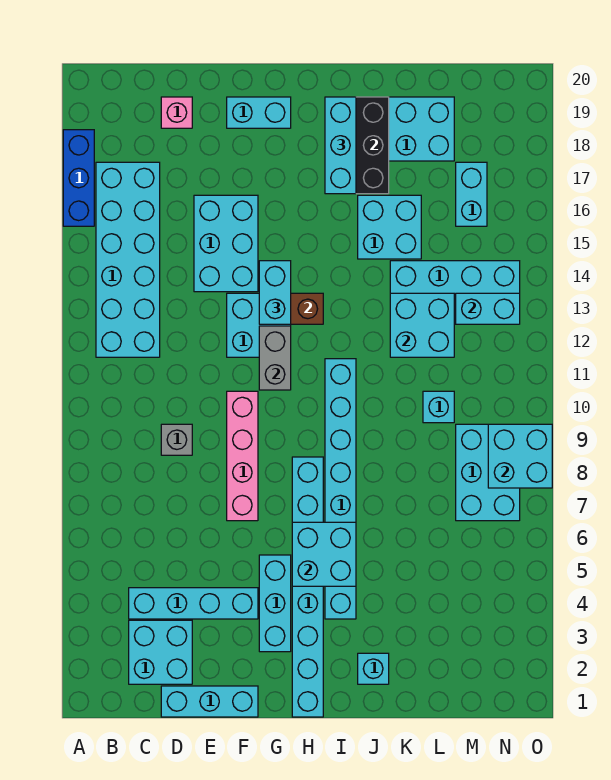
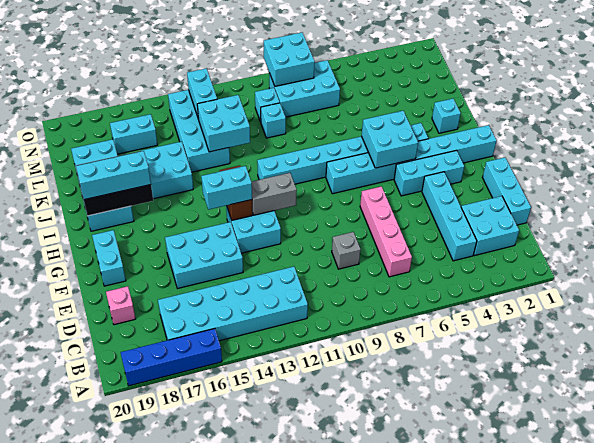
blue 1x3 brick [63,130,94,226] -> blue 1x4 brick [121,329,222,386]
pink 1x4 brick [227,391,258,521] -> pink 1x4 brick turned to [360,186,412,277]
none -> cyan 1x1 brick [255,88,280,122]

